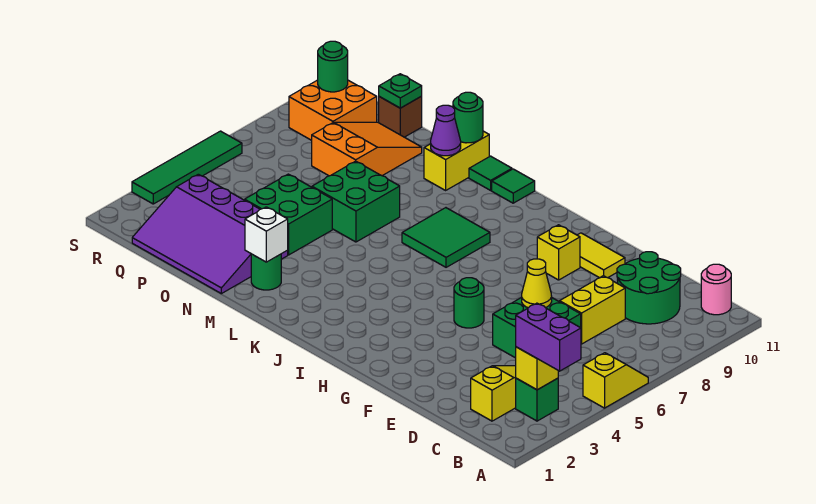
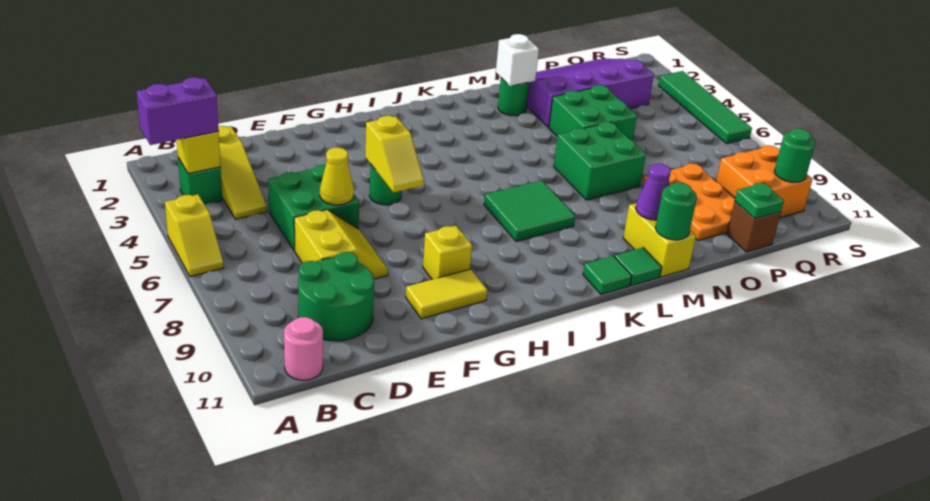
none -> yellow 1x2 slope [365,116,424,192]
orange 2x3 slope [312,122,422,176] -> orange 2x3 plate [642,164,735,241]

